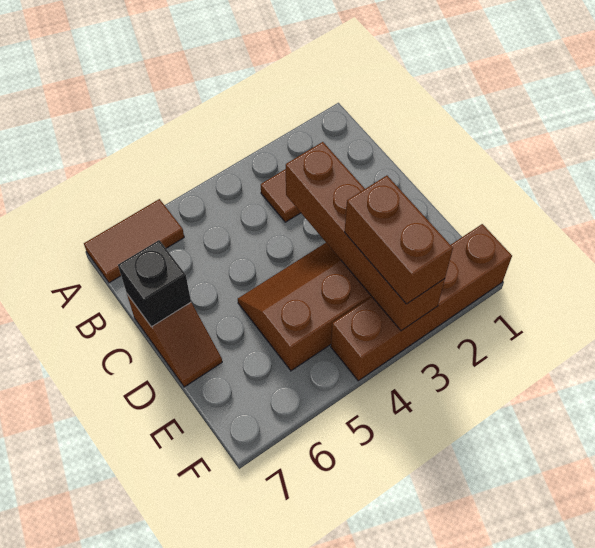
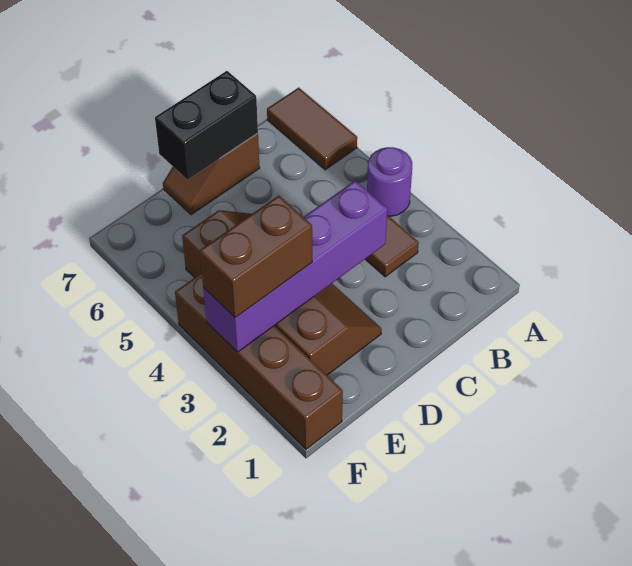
none -> purple 1x1 round brick [367,147,412,216]
brown 1x4 brick [286,142,445,331] -> purple 1x4 brick [203,181,387,352]
black 1x1 brick [118,240,191,327] -> black 1x2 brick [155,71,258,180]

